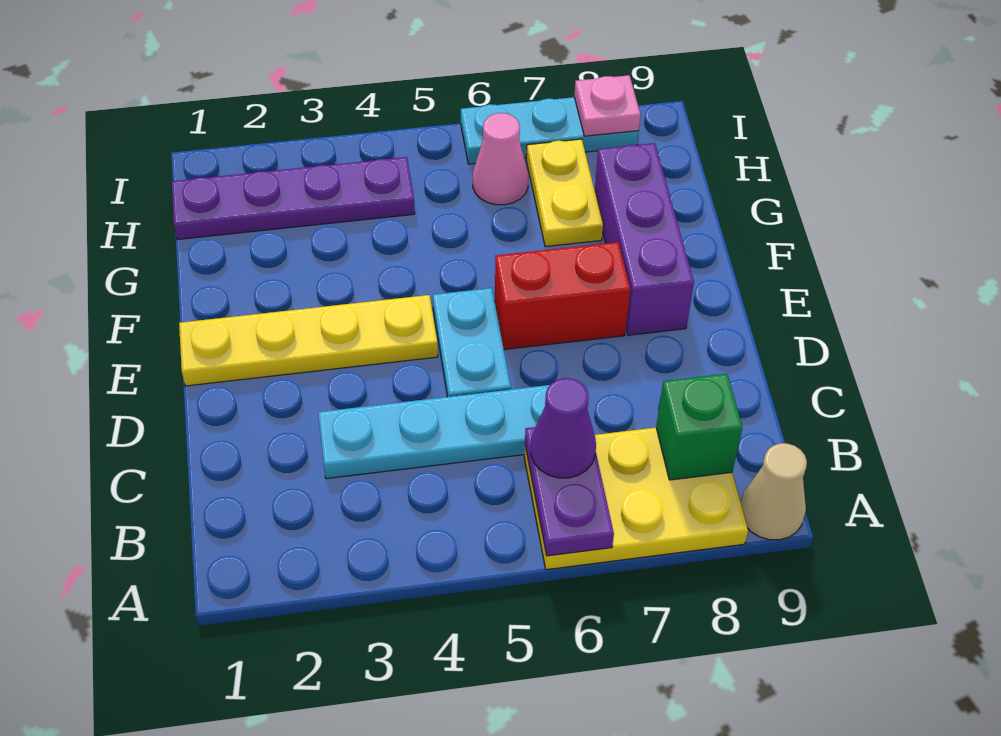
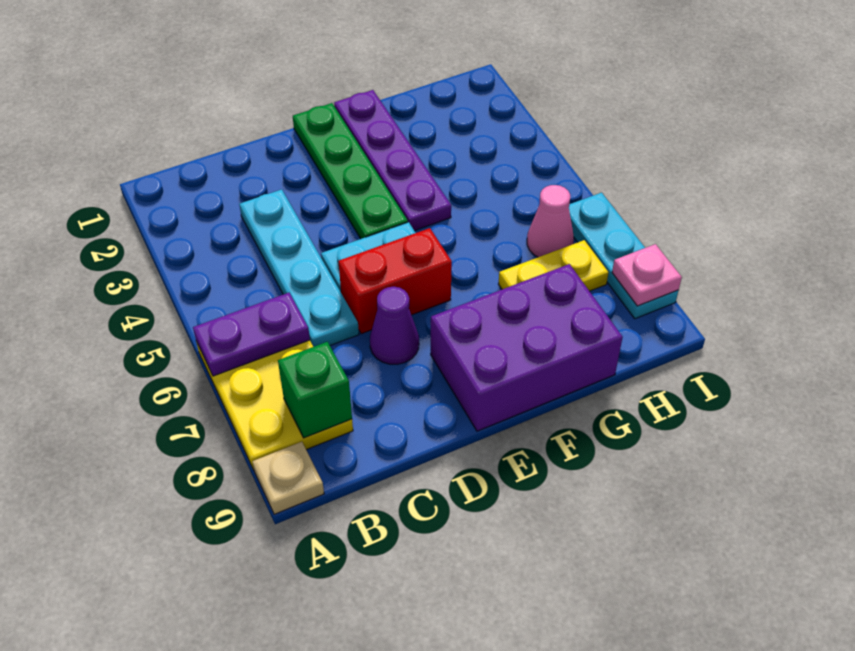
tan 1x1 cone [741,443,807,540] -> tan 1x1 plate [252,442,324,514]
purple 1x1 cone [531,378,596,478] -> purple 1x1 cone moved to [370,287,419,364]
yellow 1x4 plate [179,295,438,386] -> green 1x4 plate [293,103,408,239]
red 1x2 brick [495,242,630,350] -> red 1x2 brick turned to [339,228,452,334]
purple 1x3 brick [595,143,694,335] -> purple 2x3 brick [431,264,623,431]
purple 1x4 plate [172,157,415,239] -> purple 1x4 plate moved to [334,90,451,231]

